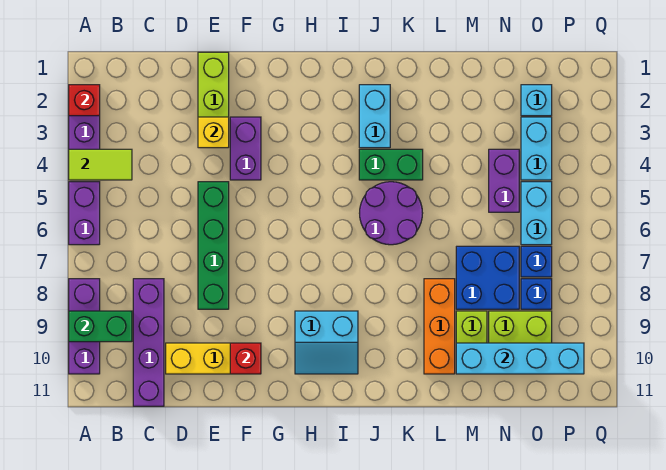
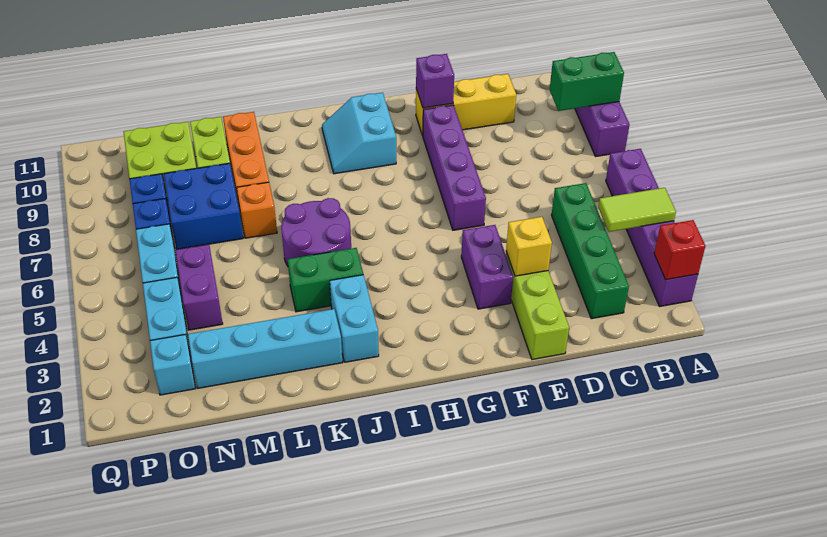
purple 1x4 brick [133,279,164,406] -> purple 1x4 brick moved to [423,105,486,230]
green 1x4 brick [198,182,229,309] -> green 1x4 brick moved to [551,183,629,319]
red 1x1 brick [230,343,261,374] -> purple 1x1 brick [416,54,454,108]
cyan 2x2 slope [295,311,358,374] -> cyan 2x2 slope turned to [322,93,396,174]
none -> orange 1x1 brick [237,182,277,238]
cyan 1x4 brick [456,343,584,374] -> cyan 1x4 brick moved to [188,309,343,388]

